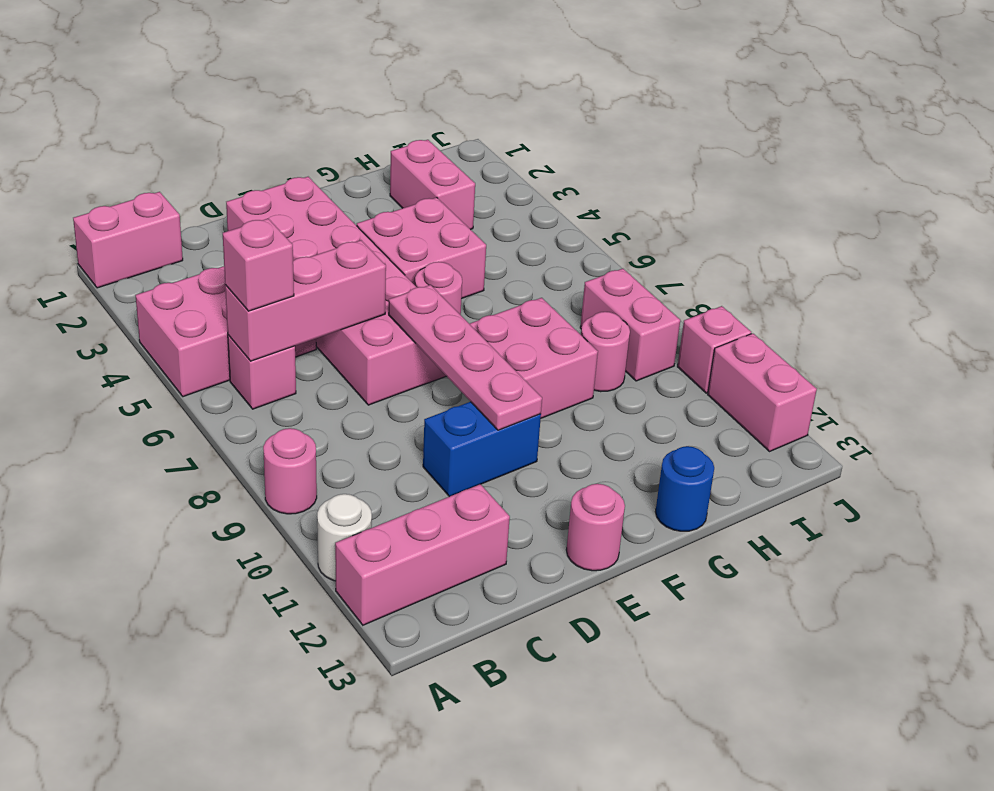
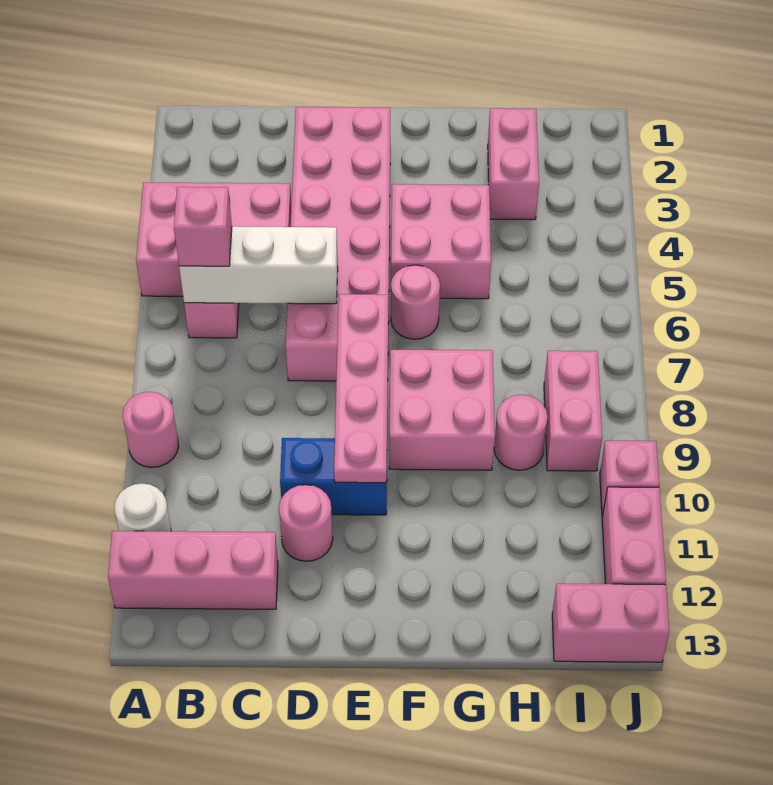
pink 1x2 brick [73,192,183,288] -> pink 1x2 brick moved to [552,584,669,662]
pink 1x3 brick [225,240,386,361] -> white 1x3 brick [179,226,338,304]
pink 1x1 round brick [566,484,625,571] -> pink 1x1 round brick moved to [279,485,333,561]
blue 1x1 round brick [655,446,714,531] -> none

